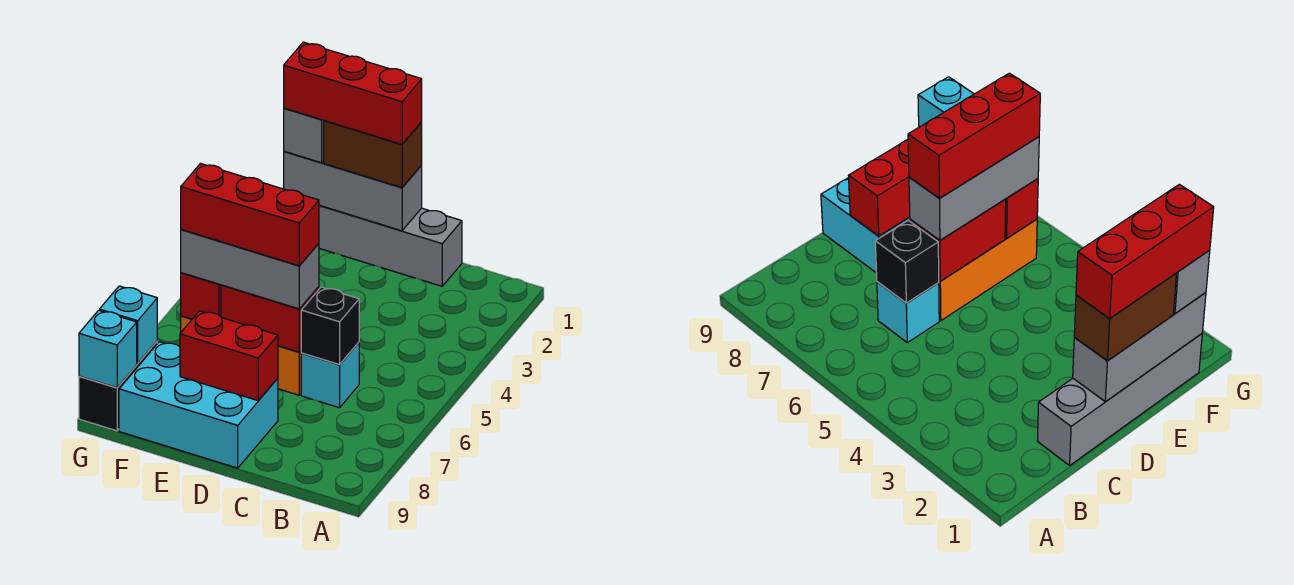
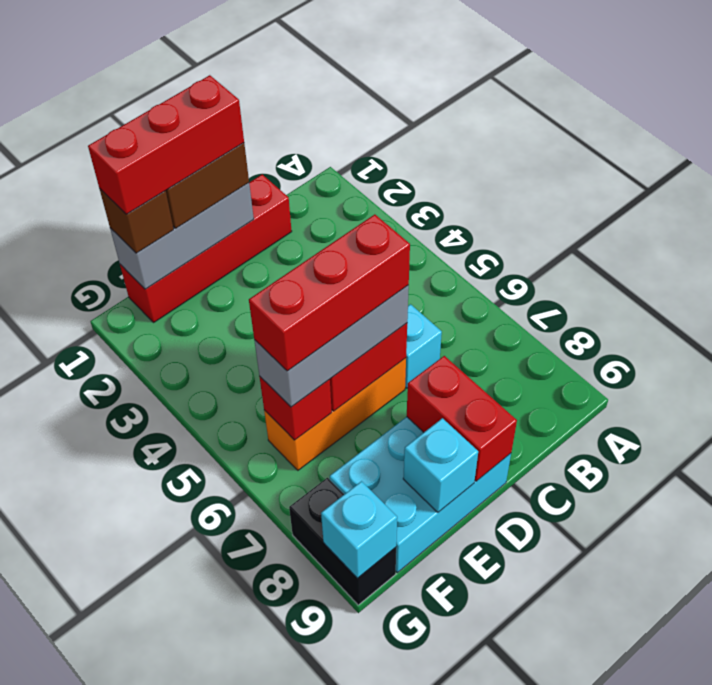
grey 1x4 brick [319,205,462,286] -> red 1x4 brick [120,175,292,323]
black 1x1 brick [301,287,359,365] -> none
red 1x2 brick [180,311,278,401] -> red 1x2 brick turned to [407,356,517,481]
grey 1x1 brick [284,108,324,163] -> brown 1x1 brick [99,188,174,253]
cyan 1x1 brick [100,286,157,363] -> cyan 1x1 brick moved to [403,418,478,512]

